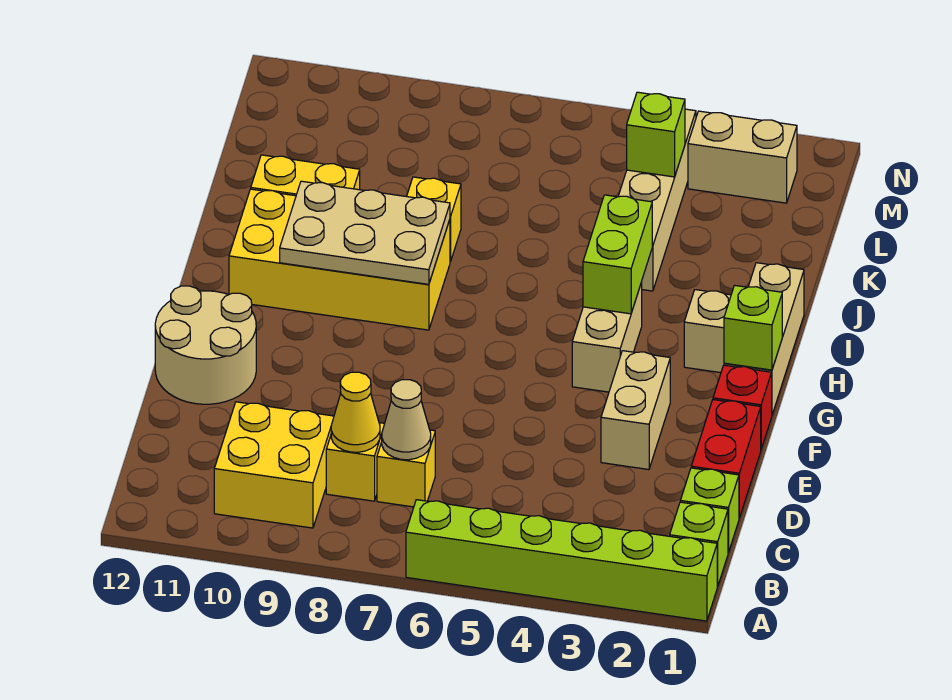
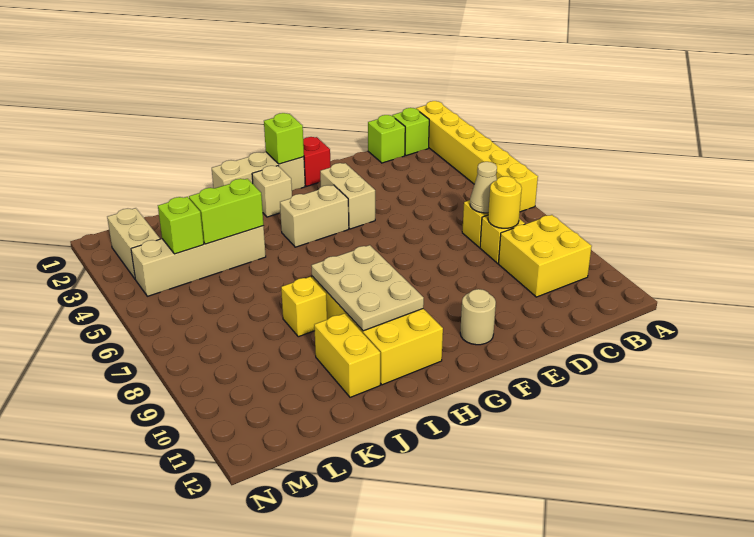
lime 1x6 brick [406,500,717,621] -> yellow 1x6 brick [416,101,538,212]
yellow 1x1 cone [331,372,380,452] -> yellow 1x1 round brick [488,176,522,228]
red 1x2 brick [691,400,761,518] -> none
tan 1x2 brick [601,351,670,470] -> tan 1x2 brick turned to [320,163,375,229]
tan 2x2 round brick [155,286,256,404] -> tan 1x1 round brick [460,289,496,345]
lime 1x2 brick [583,195,652,314] -> lime 1x2 brick moved to [189,179,263,244]

